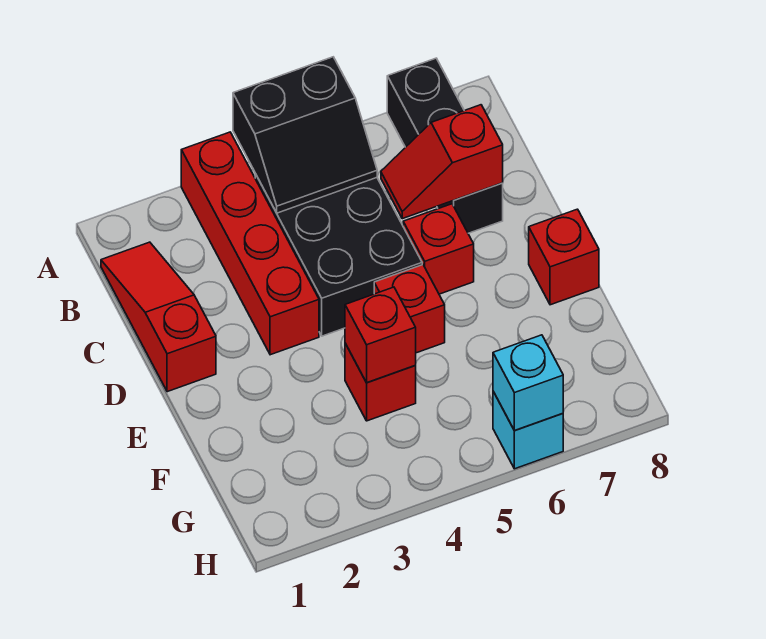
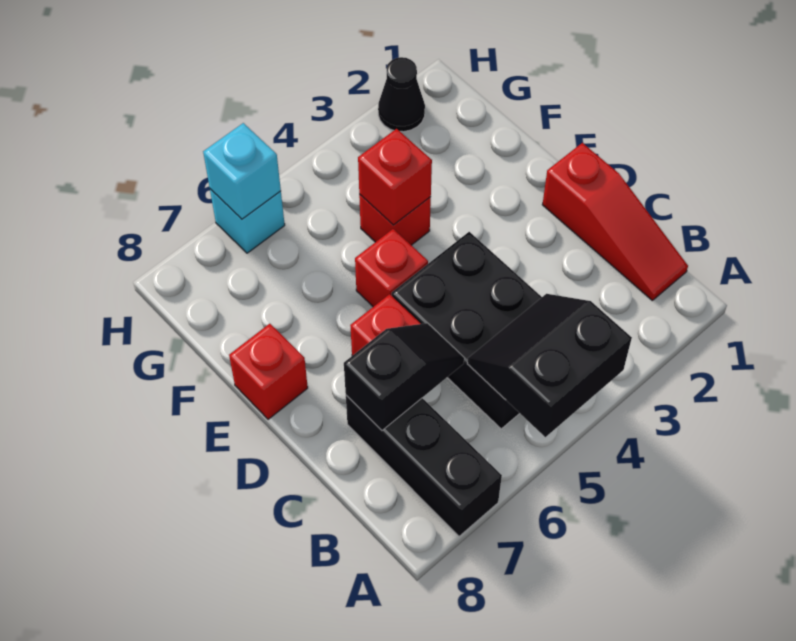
red 1x4 brick [181,132,319,355] -> none
red 1x2 slope [381,105,503,219] -> black 1x2 slope [344,323,464,430]
none -> black 1x1 cone [378,57,425,132]

